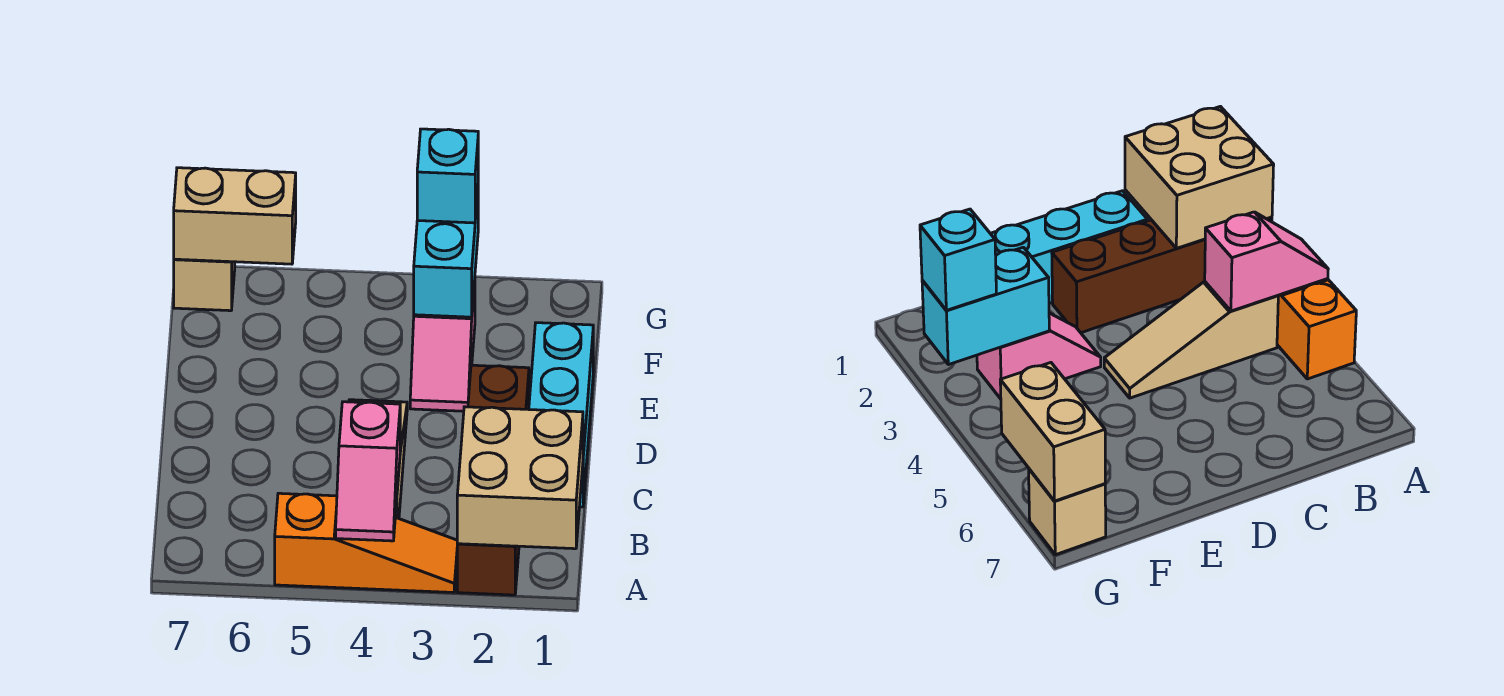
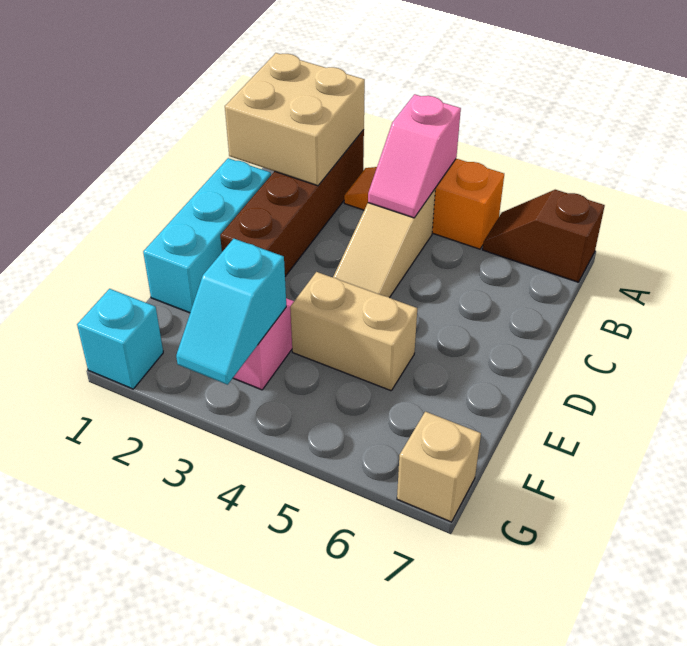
pink 1x2 slope [336,402,400,541] -> pink 1x2 slope turned to [368,94,461,218]
none -> brown 1x2 slope [483,190,605,282]
cyan 1x2 brick [414,193,478,317] -> cyan 1x2 slope [176,239,286,385]
cyan 1x1 brick [417,129,478,223] -> cyan 1x1 brick moved to [77,289,163,389]
tan 1x2 brick [174,168,296,264] -> tan 1x2 brick moved to [290,272,417,391]

